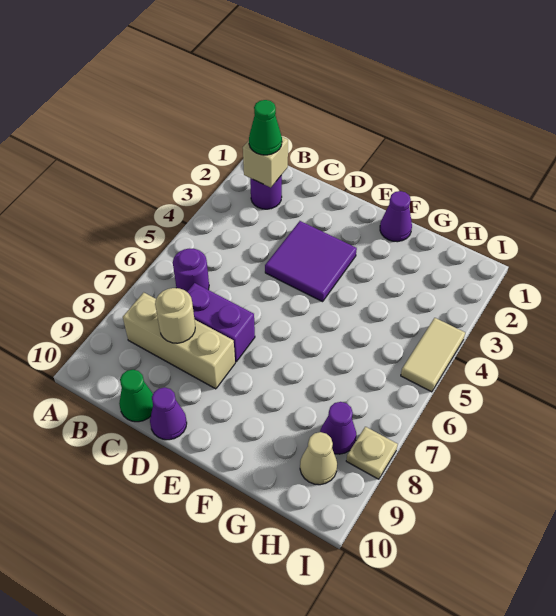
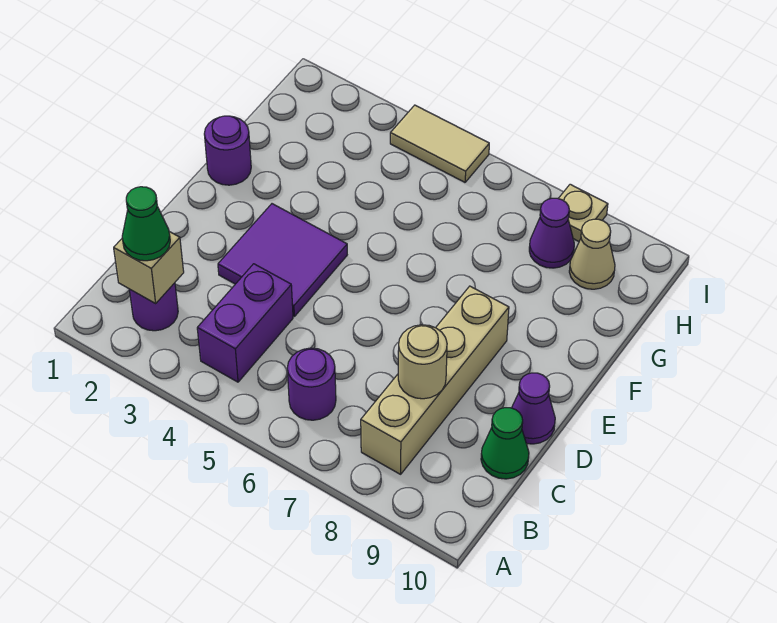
tan 1x3 brick [123,293,235,389] -> tan 1x4 brick [361,286,509,474]
purple 1x2 brick [187,283,255,362] -> purple 1x2 brick moved to [197,264,293,382]
purple 1x1 cone [380,191,412,242] -> purple 1x1 round brick [204,116,251,185]

